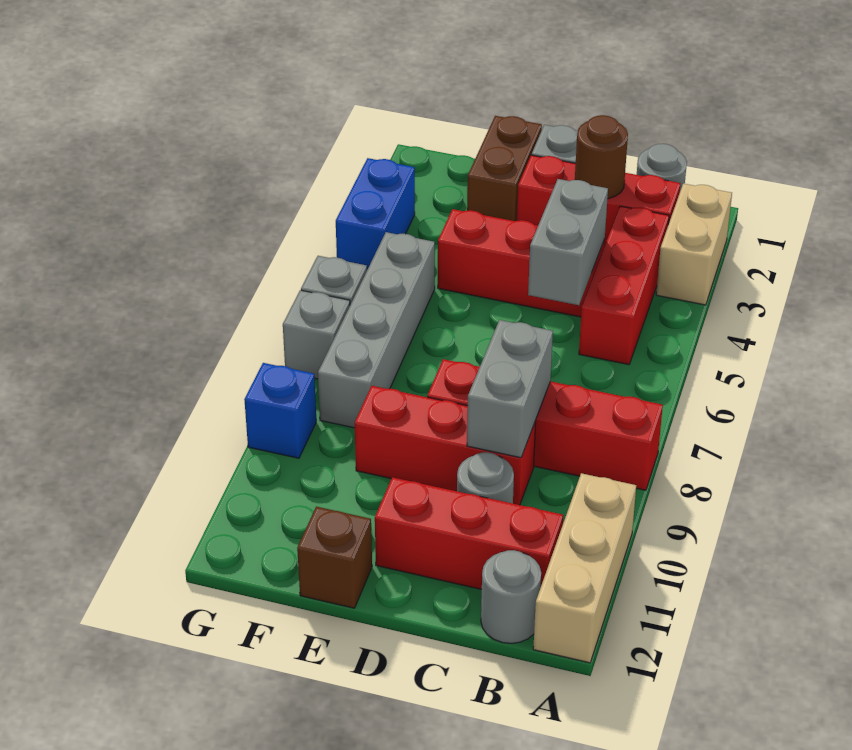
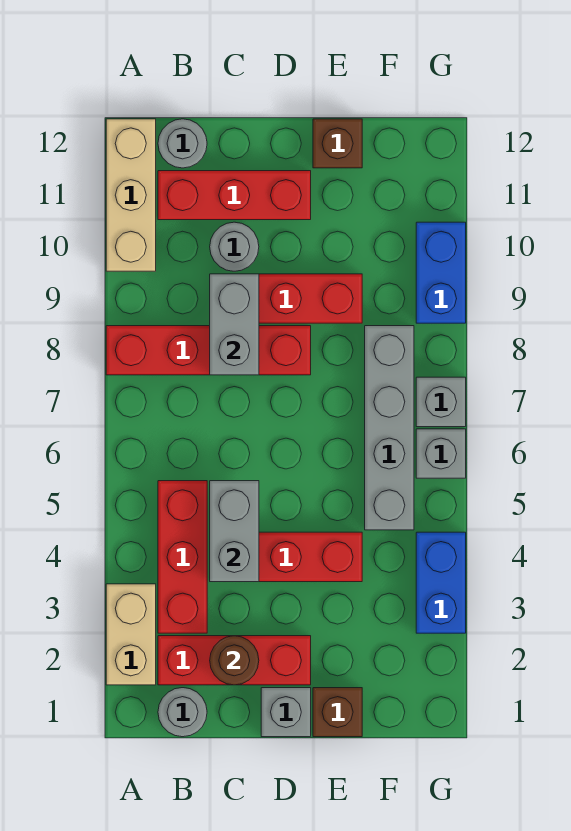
brown 1x2 brick [467,116,542,221] -> brown 1x1 brick [313,688,362,737]
blue 1x1 brick [244,363,316,458] -> blue 1x2 brick [416,222,466,323]

